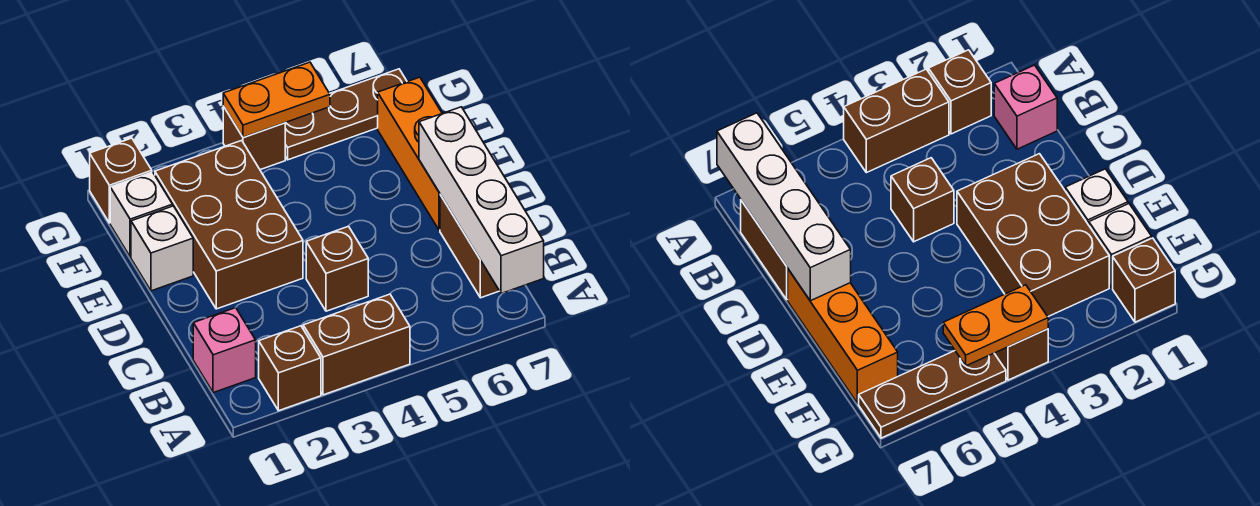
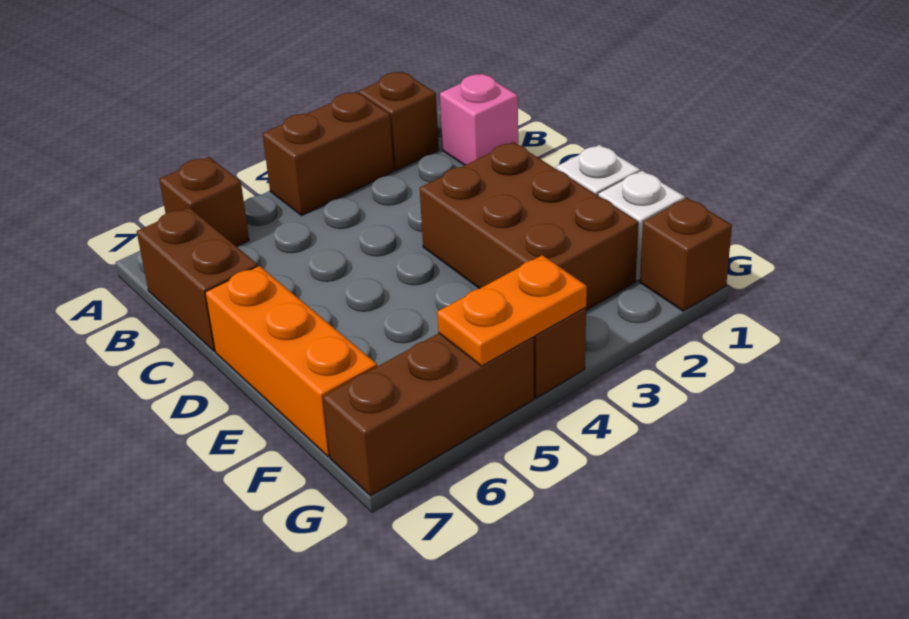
white 1x4 brick [419,107,544,294] -> none
brown 1x1 brick [306,226,368,311] -> brown 1x1 brick moved to [159,157,249,247]
brown 1x3 plate [285,69,407,160] -> brown 1x3 brick [323,333,534,496]

